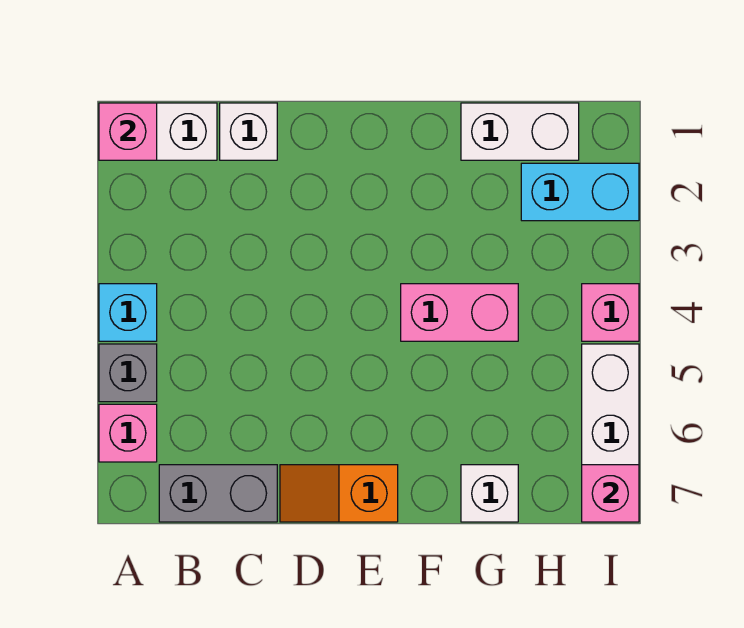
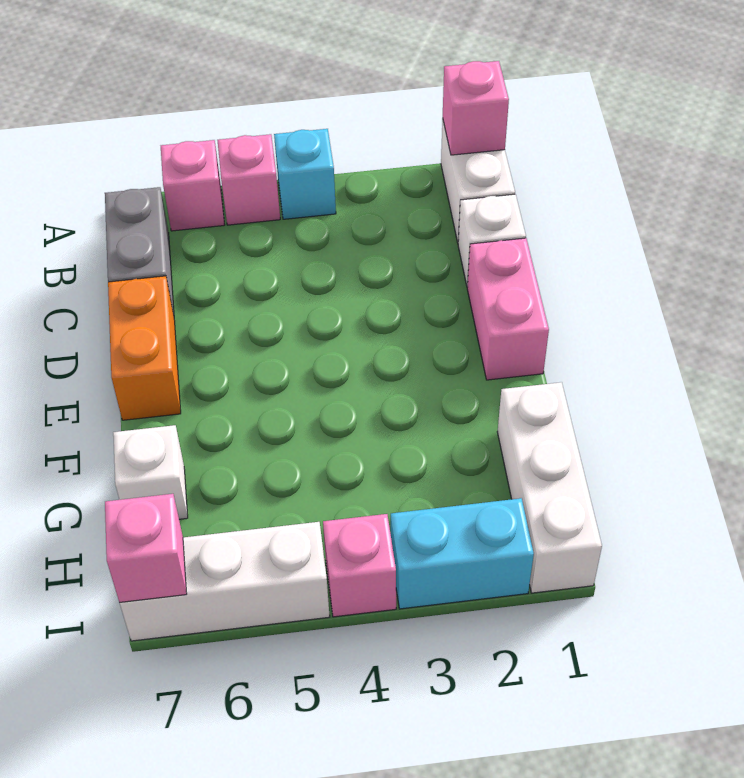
grey 1x1 brick [99,344,157,402] -> pink 1x1 brick [217,134,280,225]
orange 1x2 slope [280,465,398,522] -> orange 1x2 brick [108,276,181,420]
pink 1x2 brick [401,284,518,341] -> pink 1x2 brick moved to [467,238,549,380]
white 1x2 brick [461,103,579,160] -> white 1x3 brick [497,382,602,593]
cyan 1x2 brick [521,163,639,221] -> cyan 1x2 brick turned to [391,498,534,609]

